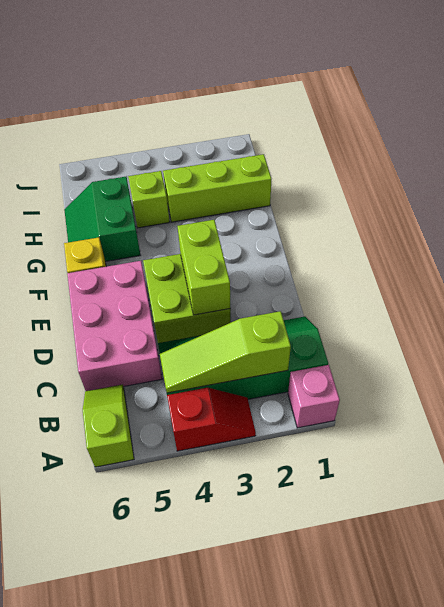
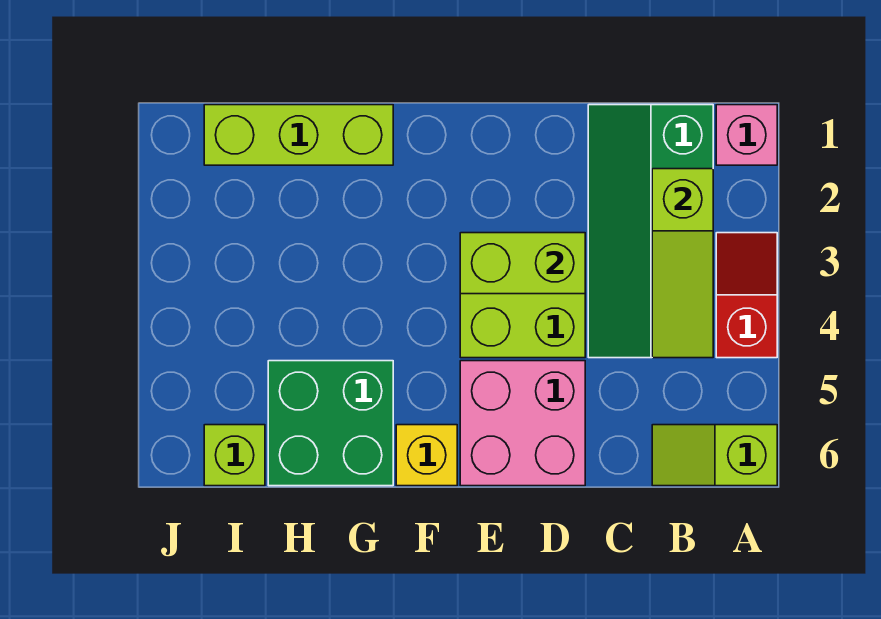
pink 2x3 brick [67,261,162,391] -> pink 2x2 brick [460,361,585,486]
green 2x2 slope [64,177,140,262] -> green 2x2 brick [268,361,393,486]
lime 1x3 brick [163,154,271,222] -> lime 1x3 brick turned to [204,105,393,165]
lime 1x1 brick [128,171,170,228] -> lime 1x1 brick moved to [204,425,265,486]

